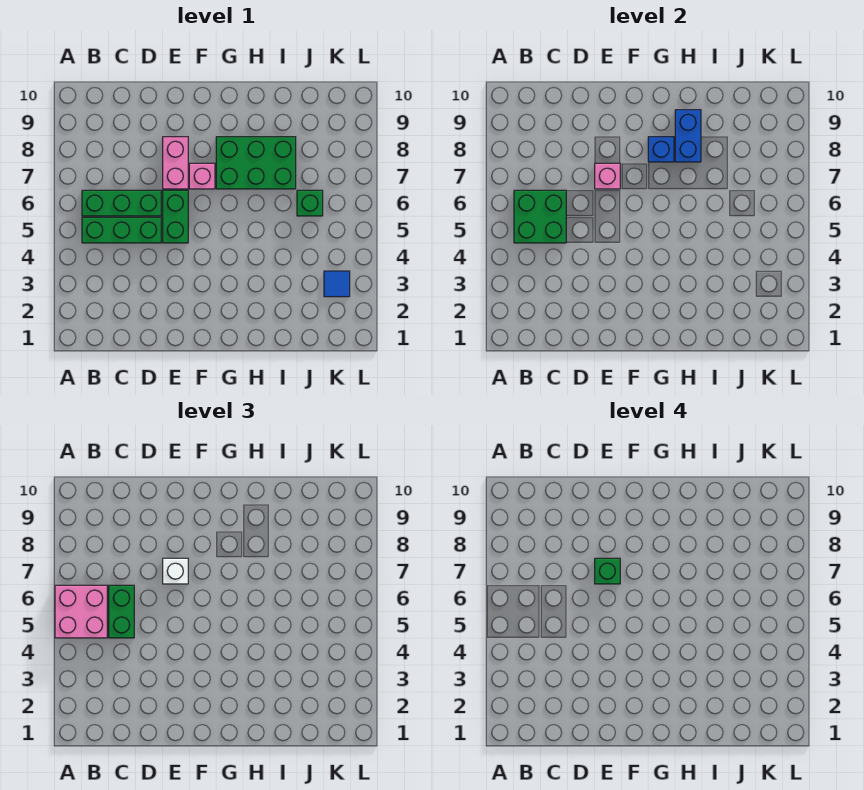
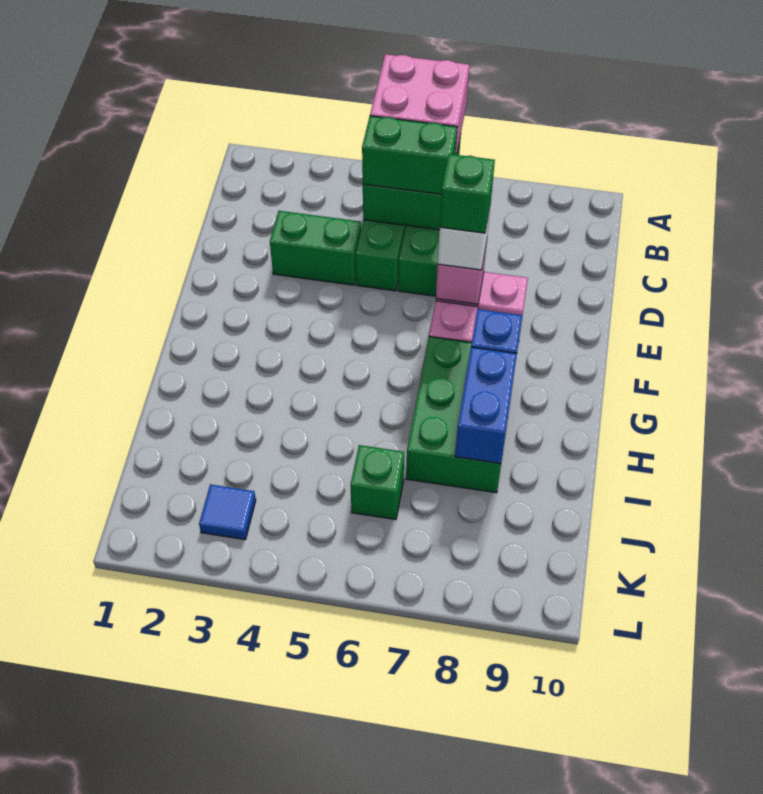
green 1x2 brick [163,190,188,243] -> green 1x2 brick moved to [270,211,361,285]
blue 1x2 brick [675,110,701,162] -> blue 1x2 brick turned to [455,347,517,464]

